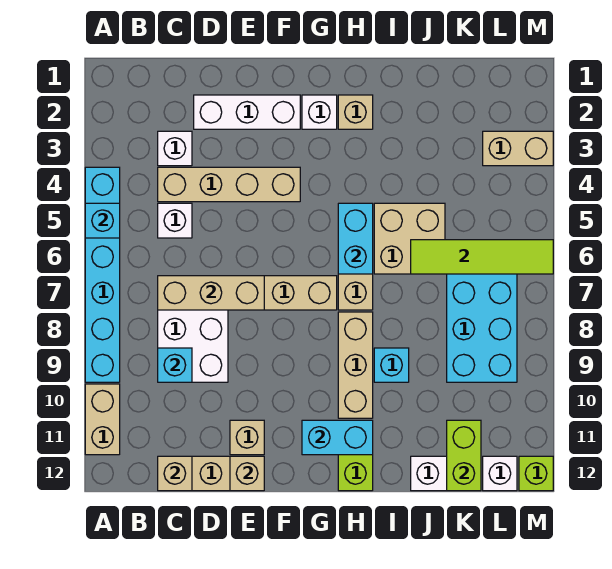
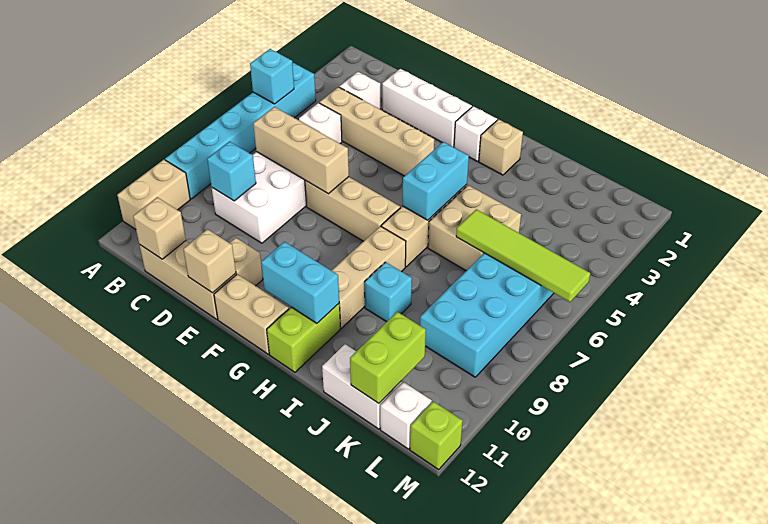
tan 1x2 brick [483,131,553,166] -> tan 1x2 brick moved to [214,274,289,354]

